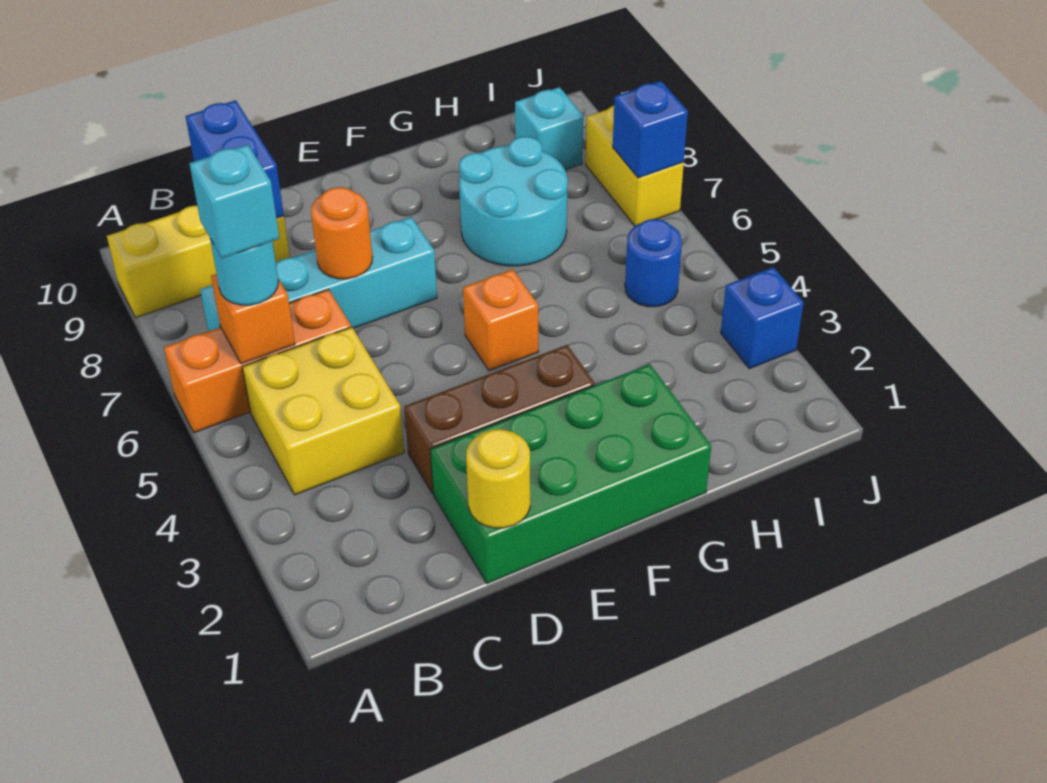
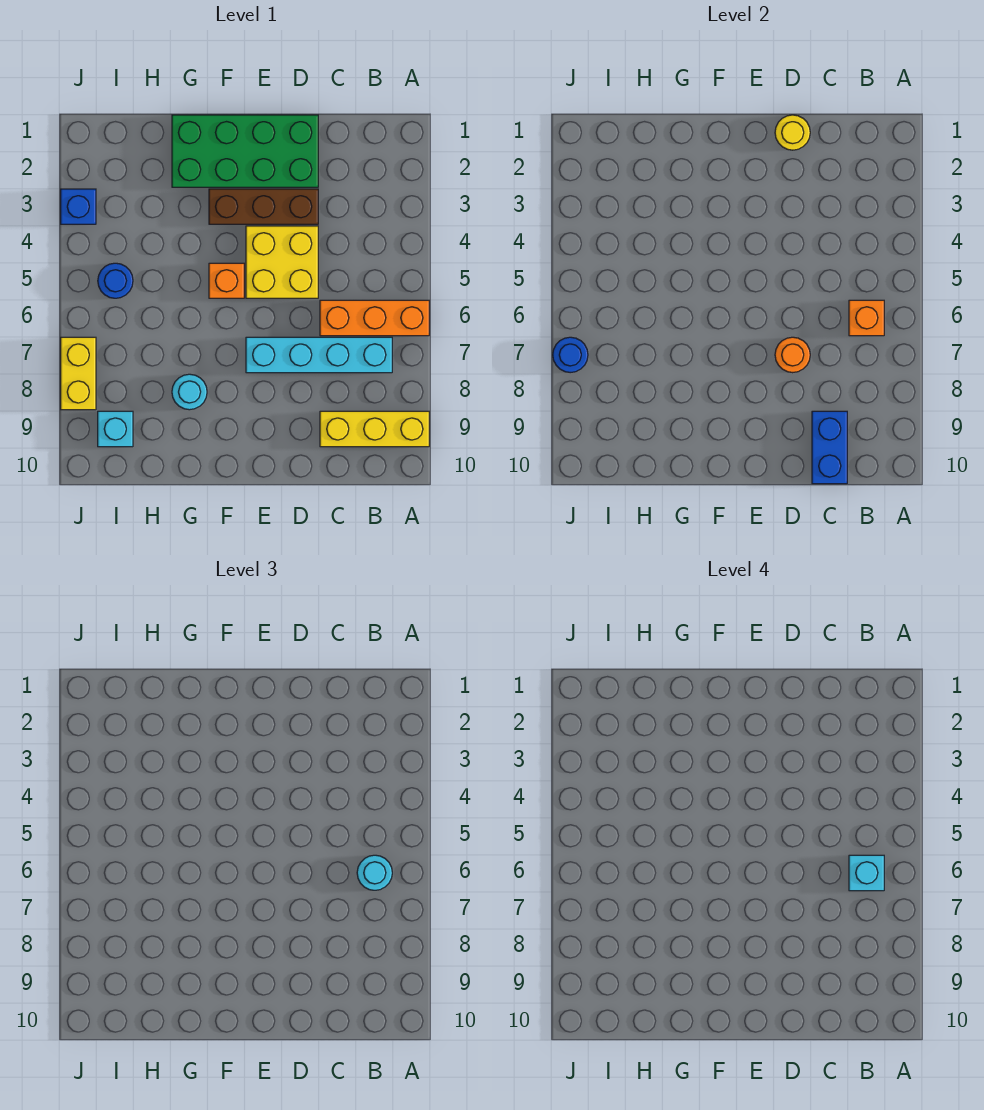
yellow 2x2 brick [242,327,404,495] -> yellow 2x2 brick moved to [246,226,318,298]
cyan 2x2 round brick [459,136,568,266] -> cyan 1x1 round brick [172,374,207,410]
blue 1x1 brick [613,81,688,178] -> blue 1x1 round brick [553,337,588,373]

